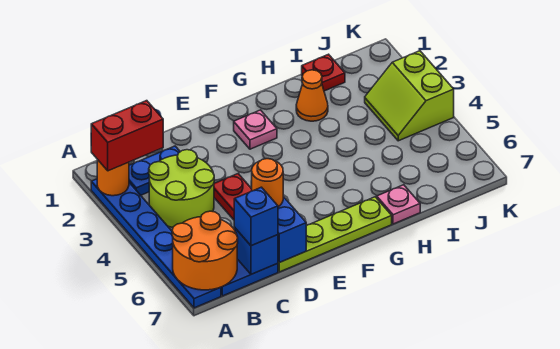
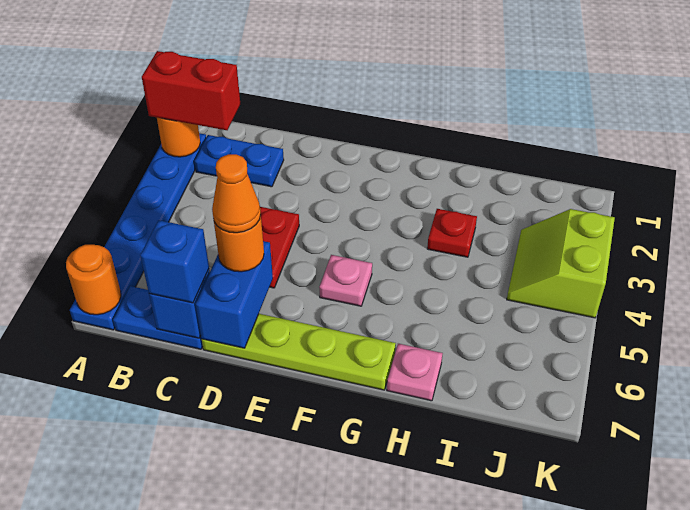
orange 2x2 round brick [172,211,238,290] -> orange 1x1 round brick [66,245,121,315]
lime 2x2 round brick [149,150,214,227] -> none
pink 1x1 plate [234,110,277,149] -> pink 1x1 plate moved to [319,255,372,306]
orange 1x1 cone [296,70,328,121] -> orange 1x1 cone moved to [212,154,261,233]
red 1x1 plate [302,54,345,91] -> red 1x1 plate moved to [427,209,477,257]

